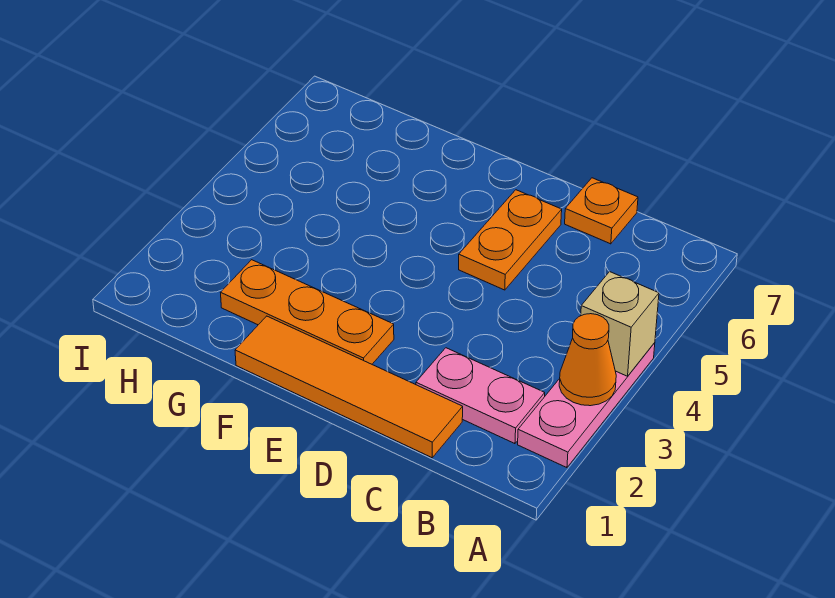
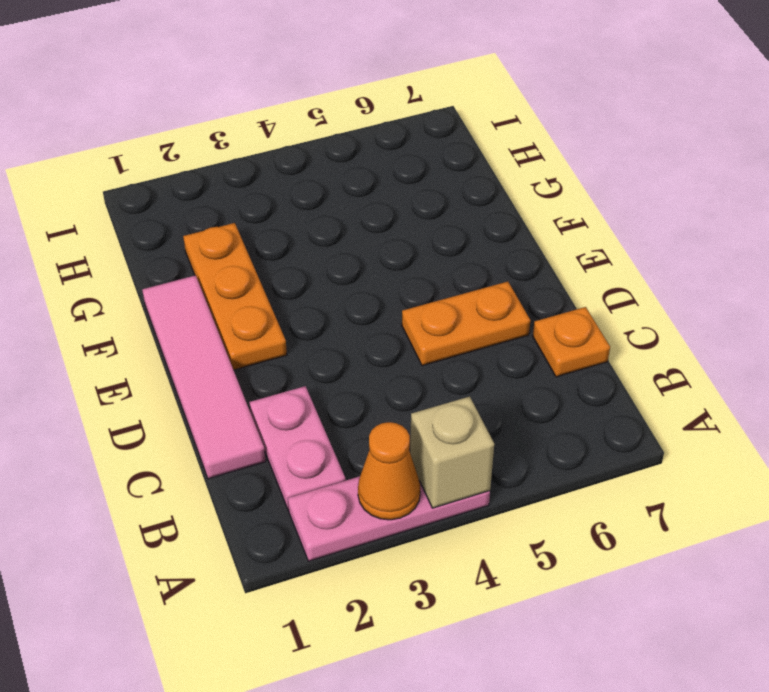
orange 1x4 tile [235,316,463,458] -> pink 1x4 tile [142,275,266,479]

